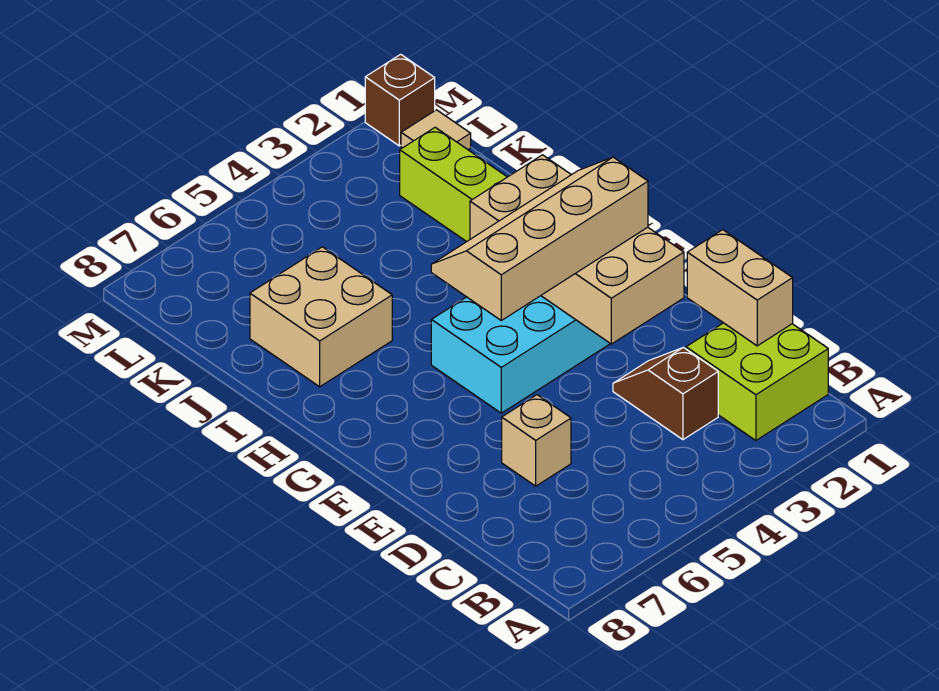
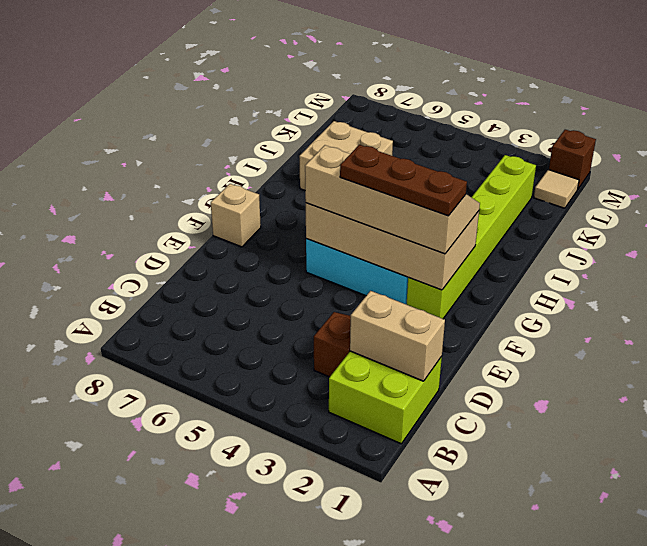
tan 1x2 brick [687,230,793,346] -> tan 1x2 brick turned to [350,291,445,381]
tan 1x1 brick [502,395,571,486] -> tan 1x1 brick moved to [211,184,261,247]
tan 2x4 brick [470,155,684,344] -> tan 2x4 brick turned to [306,203,479,290]
none -> brown 1x3 plate [340,145,467,216]

